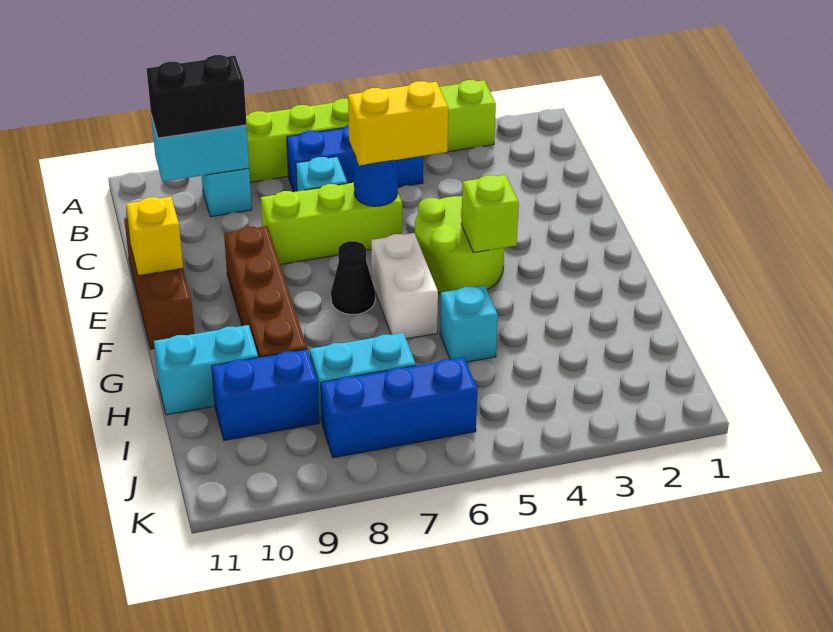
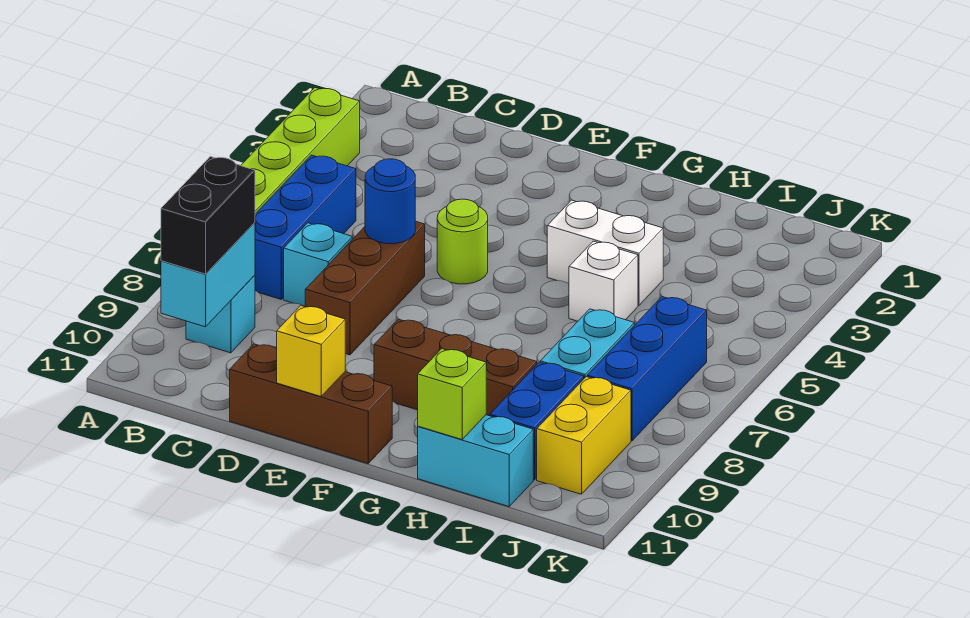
yellow 1x2 brick [348,81,448,166] -> yellow 1x2 brick moved to [537,377,631,494]
lime 1x3 brick [261,183,402,264] -> brown 1x3 brick [305,221,425,355]
lime 2x2 round brick [415,196,504,293] -> lime 1x1 round brick [437,199,488,284]
brown 1x4 brick [224,226,307,358] -> brown 1x3 brick [374,319,537,416]
lime 1x1 brick [461,175,519,253] -> lime 1x1 brick moved to [418,349,486,440]
white 1x2 brick [371,233,438,339] -> white 1x2 brick moved to [547,200,663,305]
black 1x1 cone [331,241,375,315] -> none
cyan 1x1 brick [440,285,498,362] -> white 1x1 brick [569,241,638,321]
cyan 1x2 brick [154,325,258,415] -> cyan 1x2 brick turned to [418,415,533,507]

